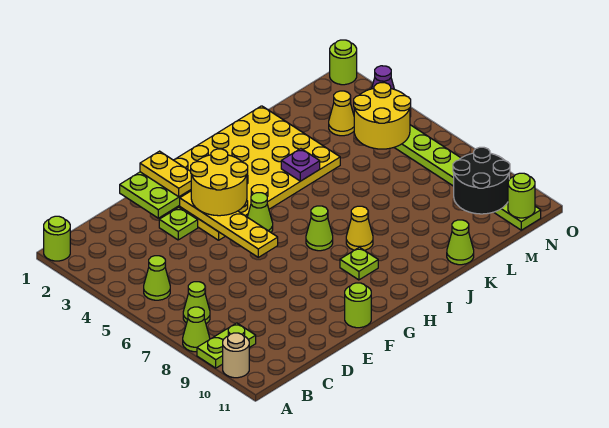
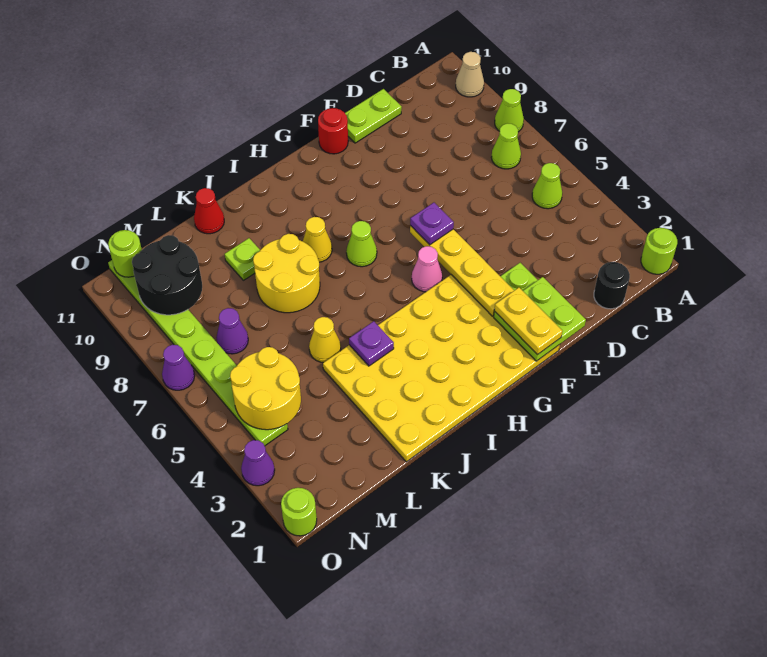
lime 1x2 plate [197,323,256,368] -> lime 1x2 plate moved to [345,89,402,143]
tan 1x1 round brick [223,333,249,378] -> tan 1x1 cone [456,52,484,97]
none -> black 1x1 round brick [594,262,630,309]
yellow 2x2 round brick [191,149,248,216] -> yellow 2x2 round brick moved to [253,234,320,313]
none -> purple 1x1 plate [410,203,454,245]
lime 1x1 round brick [345,283,371,328] -> red 1x1 round brick [318,108,348,154]
lime 1x1 cone [248,193,273,232] -> pink 1x1 cone [412,246,442,292]
lime 1x1 plate [340,247,378,280] -> lime 1x1 plate moved to [225,238,260,280]
lime 1x1 cone [447,220,474,265] -> red 1x1 cone [194,188,224,234]
yellow 1x1 cone [329,91,354,136] -> yellow 1x1 cone moved to [309,317,341,363]
none -> purple 1x1 cone [216,308,248,354]
none -> purple 1x1 cone [162,345,195,390]

